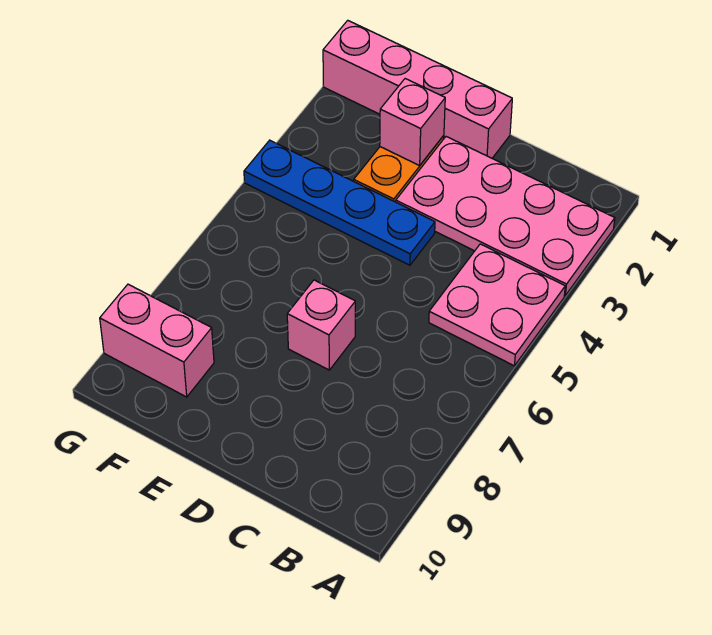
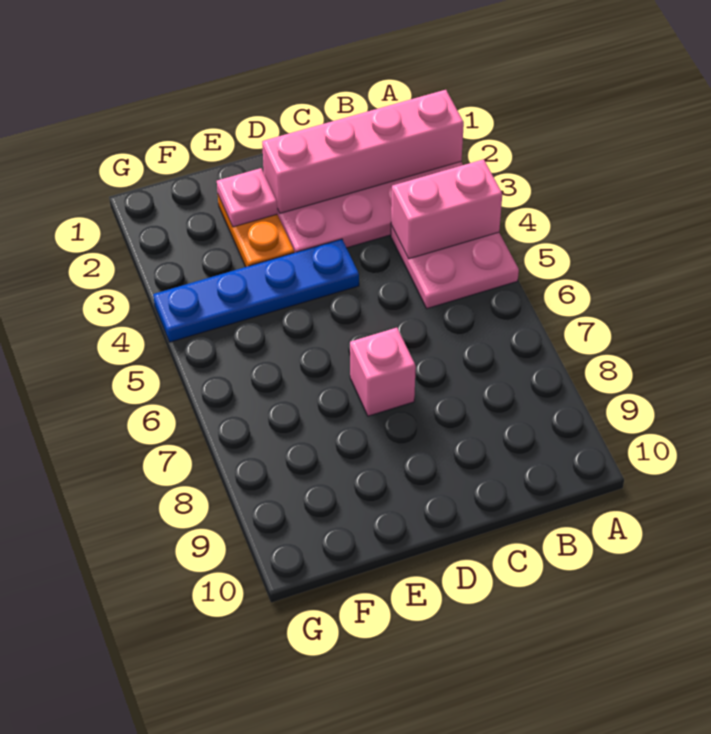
pink 1x4 brick [323,20,512,158] -> pink 1x4 brick moved to [262,90,464,213]
pink 1x1 brick [380,79,445,166] -> pink 1x1 plate [217,168,277,227]
pink 1x2 brick [100,284,214,397] -> pink 1x2 brick moved to [391,159,502,259]

